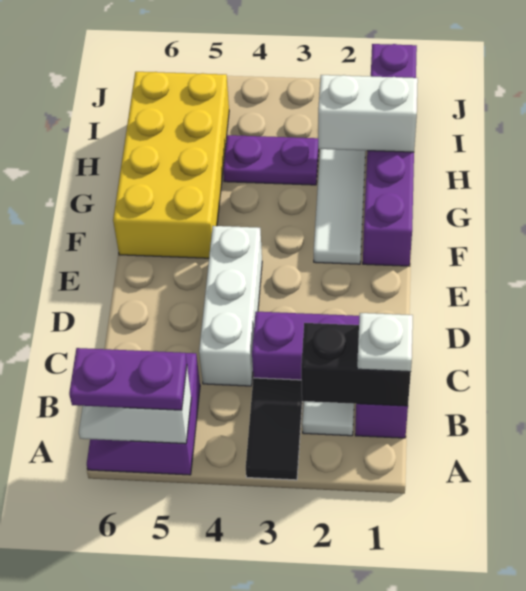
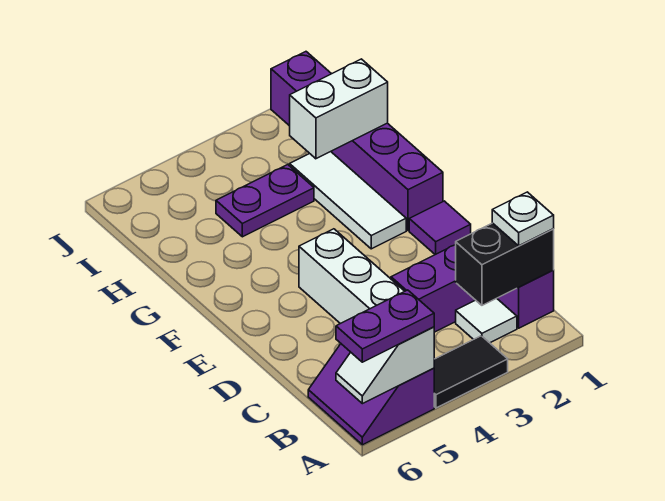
black 1x2 tile [246,378,302,480] -> black 1x2 tile turned to [434,336,508,408]
none -> purple 1x1 tile [409,201,471,255]
yellow 2x4 brick [113,72,229,258] -> none

